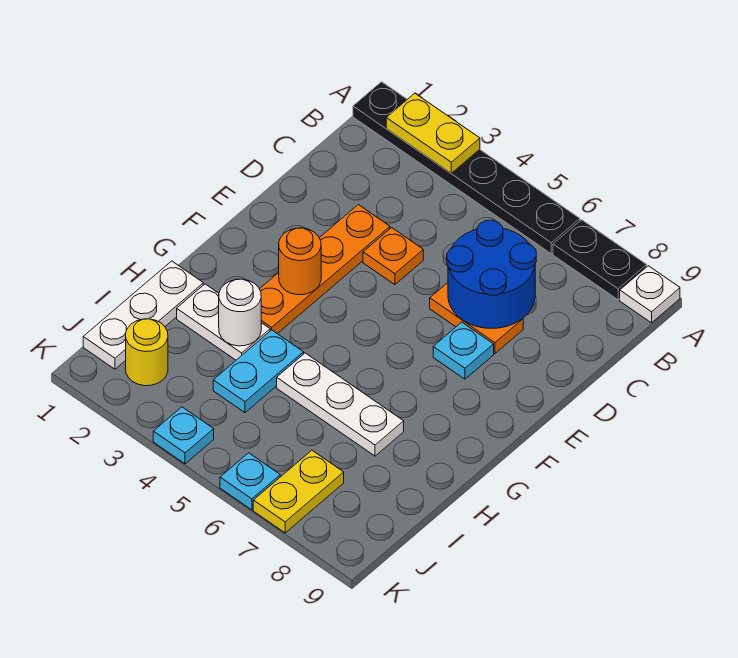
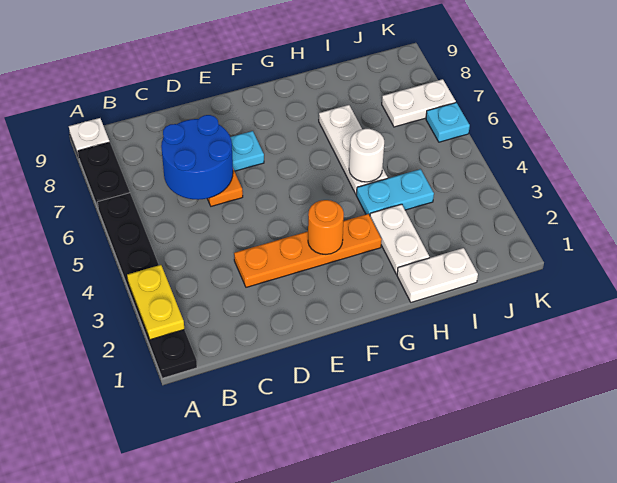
orange 1x1 plate [363,228,423,285] -> none
white 1x3 plate [83,261,203,369] -> white 1x2 plate [397,248,478,302]
white 1x1 round brick [219,279,261,346] -> white 1x1 round brick moved to [349,129,384,182]
yellow 1x1 round brick [126,319,168,386] -> none
yellow 1x2 plate [253,450,344,533] -> white 1x2 plate [382,79,456,127]
cyan 1x1 plate [153,407,214,464] -> none

